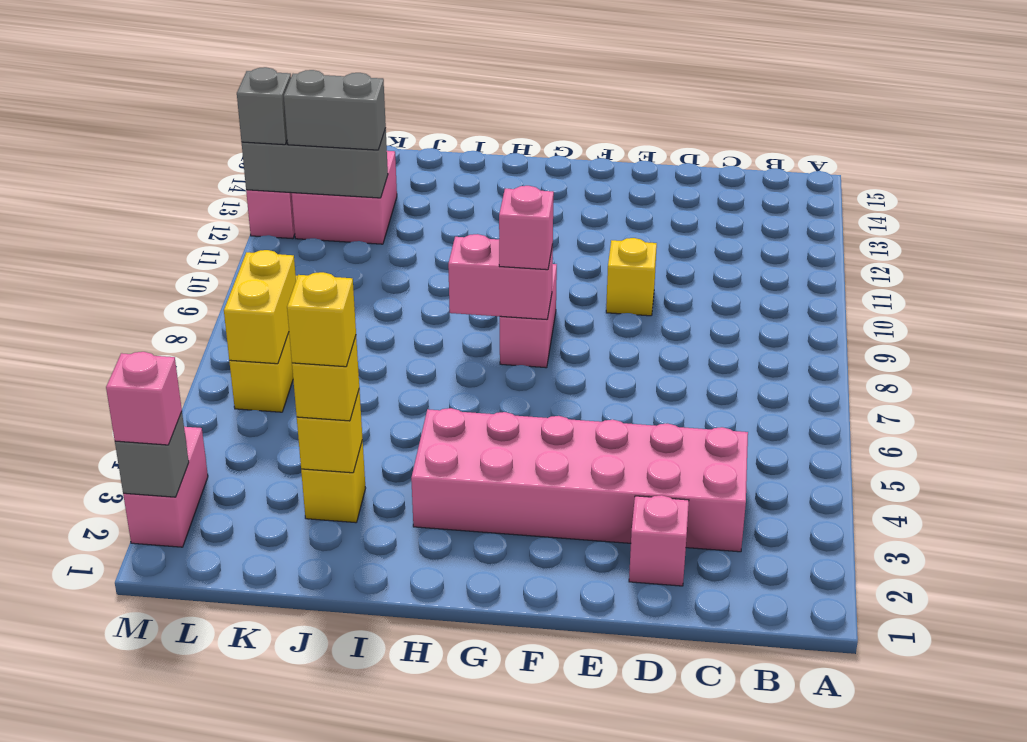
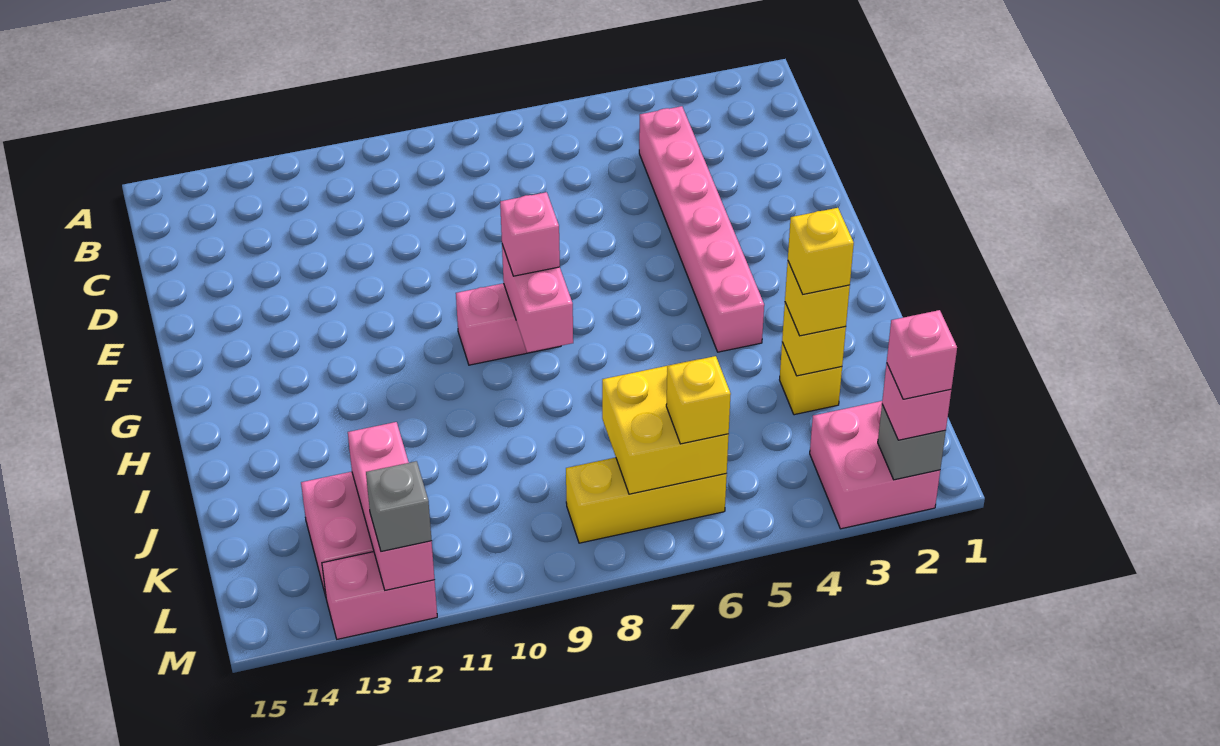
pink 2x6 brick [411,408,748,552] -> pink 1x6 brick [639,106,764,352]
pink 1x1 brick [629,495,689,586] -> pink 1x1 brick moved to [887,310,957,399]
yellow 1x1 brick [606,238,657,316] -> yellow 1x1 brick moved to [666,356,731,444]
grey 1x3 brick [242,129,388,198] -> pink 1x3 brick [348,422,435,590]
grey 1x2 brick [284,70,386,150] -> none
yellow 1x2 brick [224,250,296,364] -> yellow 2x2 brick [602,359,729,494]
pink 1x2 brick [123,427,208,547] -> pink 2x2 brick [810,401,940,529]

